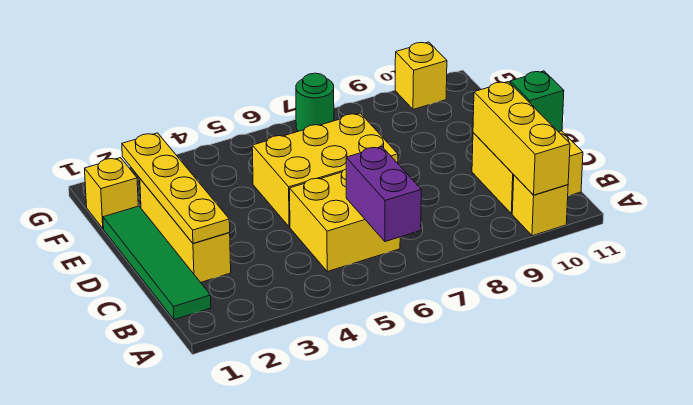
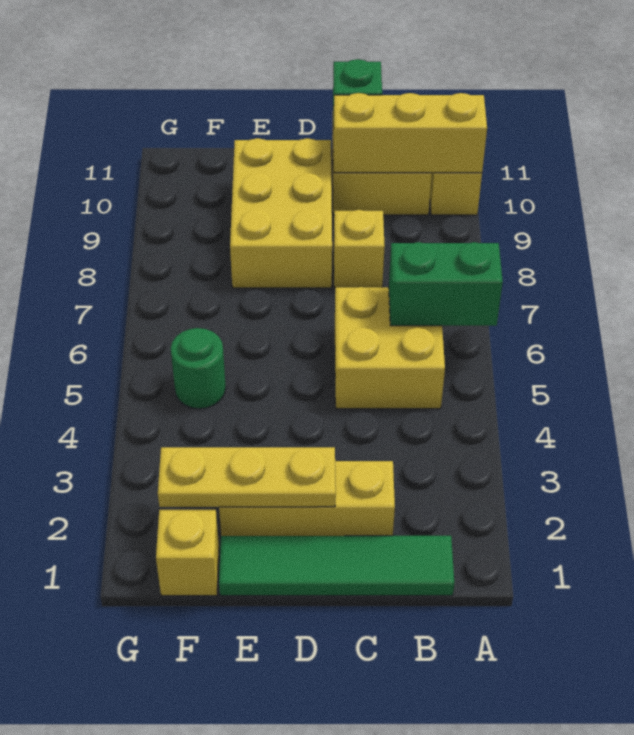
purple 1x2 brick [346,147,421,242] -> green 1x2 brick [389,242,503,326]
yellow 1x4 plate [122,133,230,243] -> yellow 1x3 plate [158,447,336,507]
yellow 2x3 brick [252,113,398,227] -> yellow 2x3 brick moved to [230,138,332,288]
green 1x1 round brick [296,73,334,131] -> green 1x1 round brick moved to [171,328,226,409]
yellow 1x1 brick [395,42,447,109] -> yellow 1x1 brick moved to [334,210,385,288]

